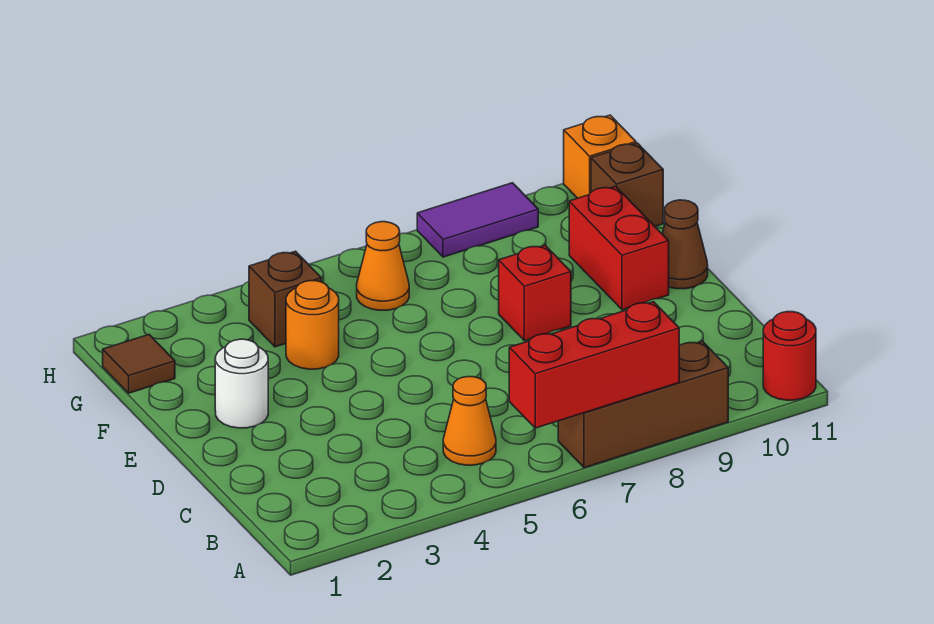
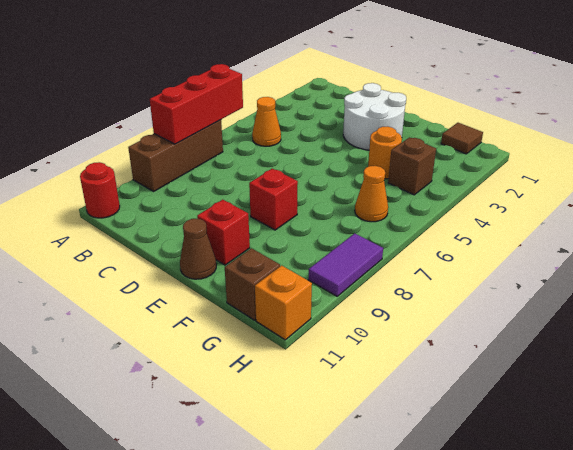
white 1x1 round brick [215,339,268,428] -> white 2x2 round brick [343,83,406,150]
red 1x2 brick [569,186,669,310] -> red 1x1 brick [197,200,250,265]

